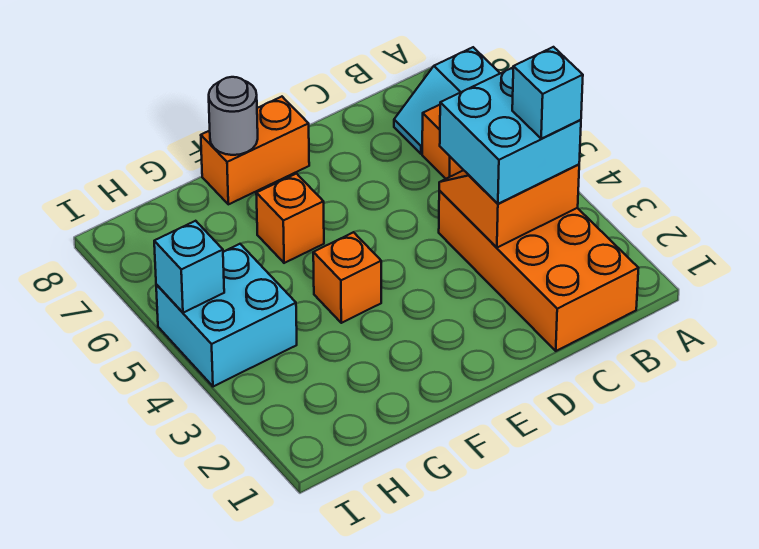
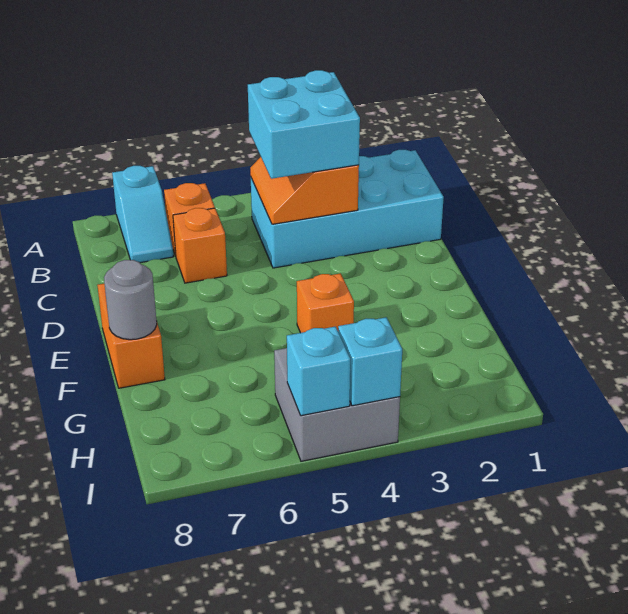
orange 2x4 brick [439,191,638,351] -> cyan 2x4 brick [251,150,444,268]
cyan 1x1 brick [512,47,583,139] -> cyan 1x1 brick moved to [338,317,402,406]
orange 1x1 brick [256,174,324,263] -> orange 1x1 brick moved to [173,208,227,283]
cyan 2x2 brick [156,244,297,387] -> grey 2x2 brick [274,348,400,461]

